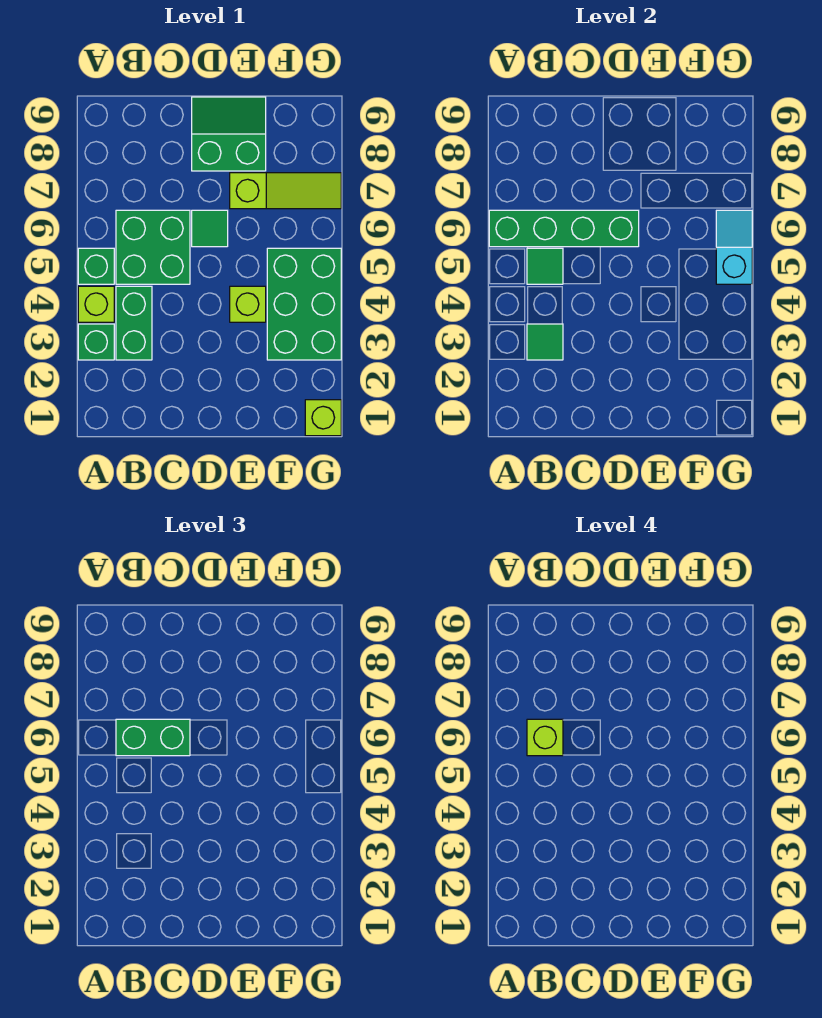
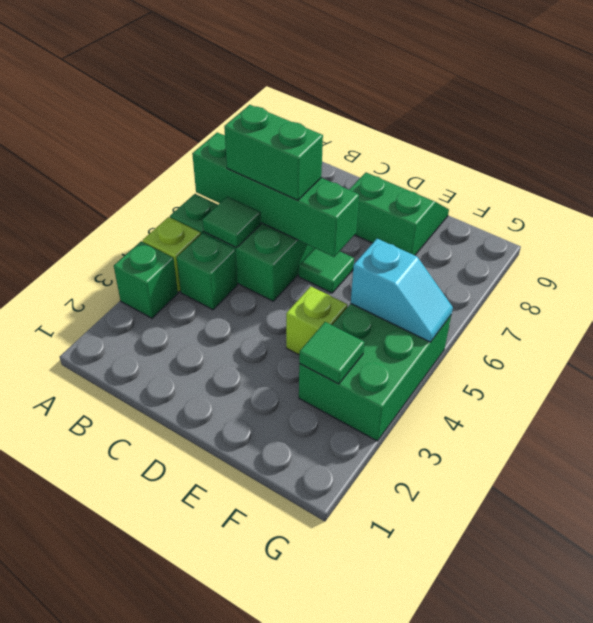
green 1x2 brick [116,286,152,360] -> green 1x1 brick [177,233,238,310]
green 1x1 tile [527,324,563,360] -> green 1x1 tile moved to [299,322,364,384]
lime 1x1 brick [527,719,563,756] -> none
lime 1x3 slope [230,173,341,209] -> none
lime 1x1 brick [305,400,341,436] -> none
cyan 1x2 slope [716,210,752,284] -> cyan 1x2 slope turned to [351,239,453,342]

